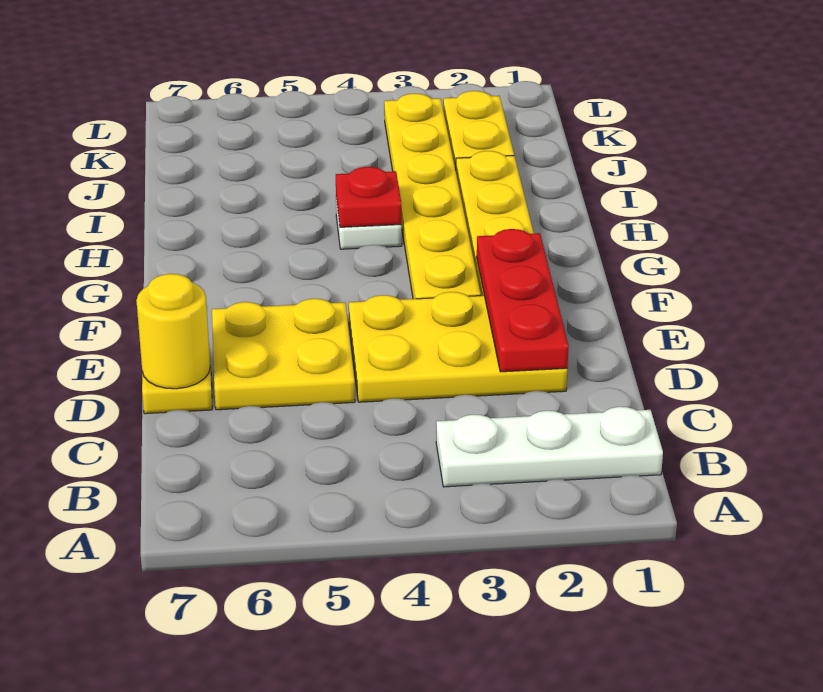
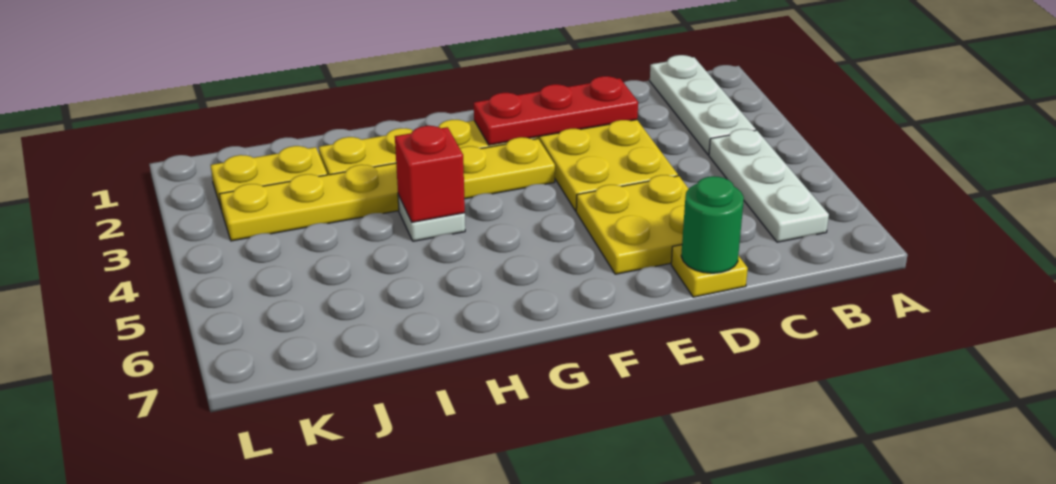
none -> white 1x3 plate [709,129,829,242]
yellow 1x1 round brick [136,274,210,389] -> green 1x1 round brick [681,176,744,273]
red 1x1 plate [336,167,401,227] -> red 1x1 brick [395,126,465,222]

